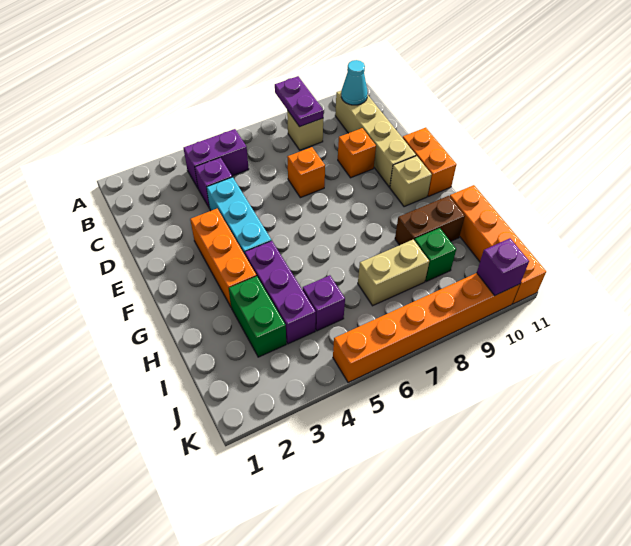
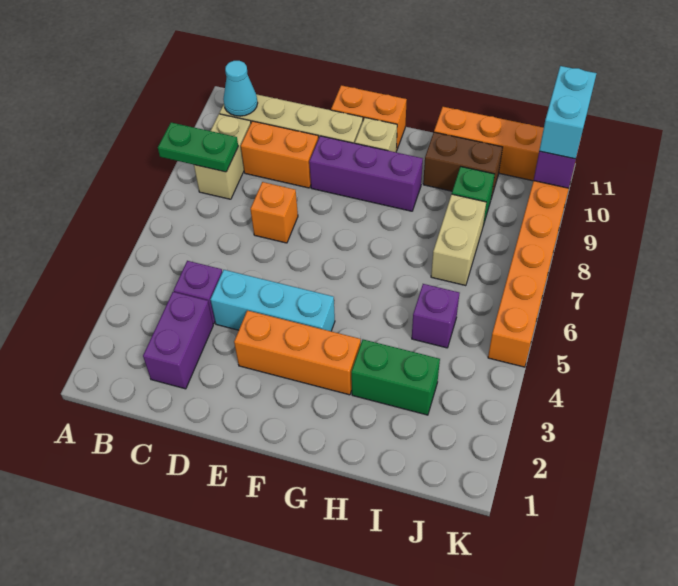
purple 1x2 plate [275,76,324,127] -> green 1x2 plate [158,123,238,172]
purple 1x2 brick [183,129,249,188] -> purple 1x2 brick moved to [143,292,213,389]
tan 1x1 brick [287,110,323,150] -> tan 1x2 brick [194,114,251,199]
orange 1x1 brick [338,128,376,178] -> orange 1x2 brick [241,121,318,188]
purple 1x3 brick [245,241,316,344] -> purple 1x3 brick moved to [309,136,423,211]
brown 1x2 brick [395,196,465,245] -> brown 1x2 brick turned to [423,132,503,198]
none -> cyan 1x2 brick [539,66,597,159]

